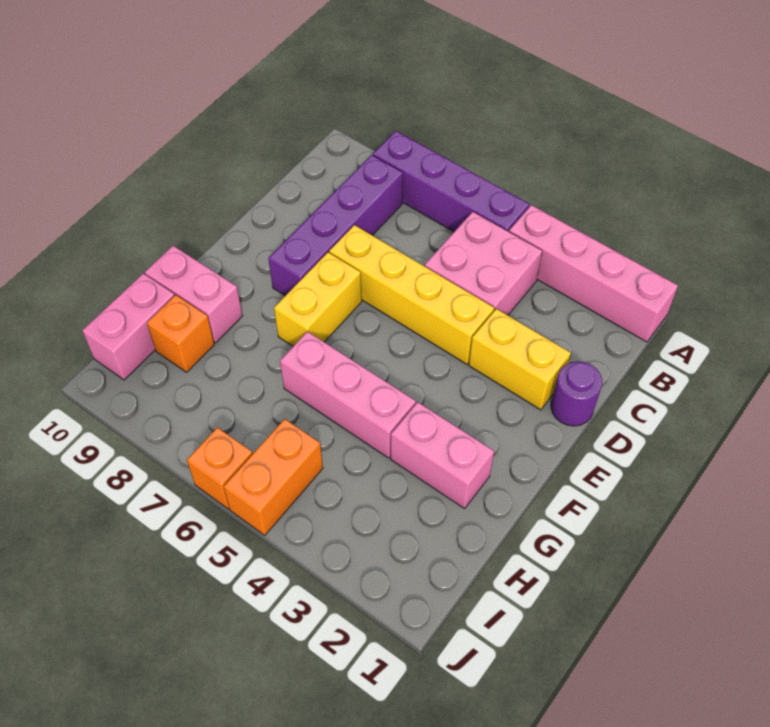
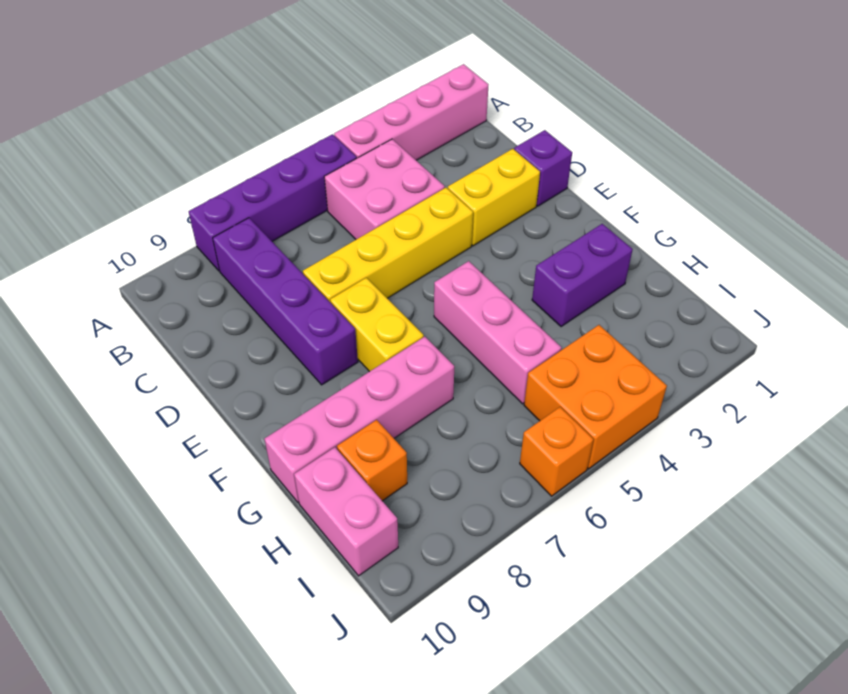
purple 1x1 round brick [551,361,602,426] -> purple 1x1 brick [514,130,572,206]
pink 1x2 brick [391,402,494,509] -> purple 1x2 brick [532,224,633,327]
pink 1x3 brick [280,331,416,458] -> pink 1x3 brick turned to [434,261,562,404]
pink 1x2 brick [145,246,243,343] -> pink 1x4 brick [264,337,454,502]
orange 1x2 brick [224,419,323,535] -> orange 2x2 brick [524,325,667,469]

